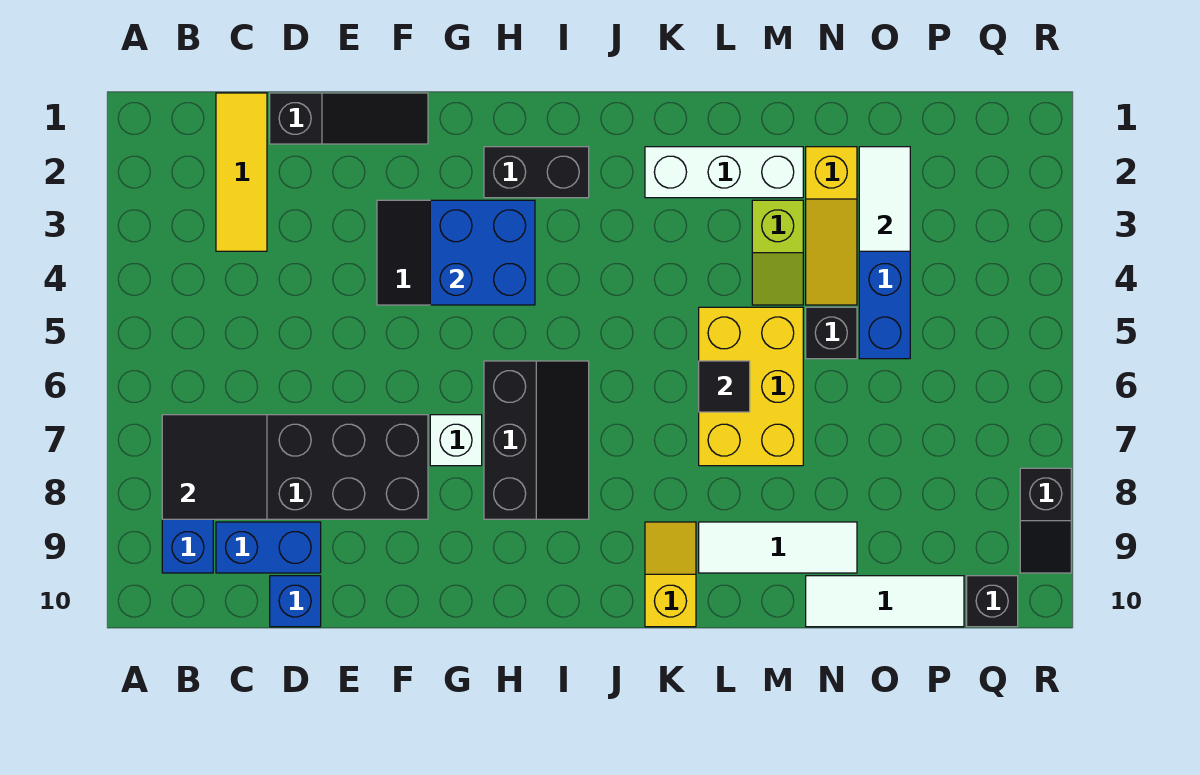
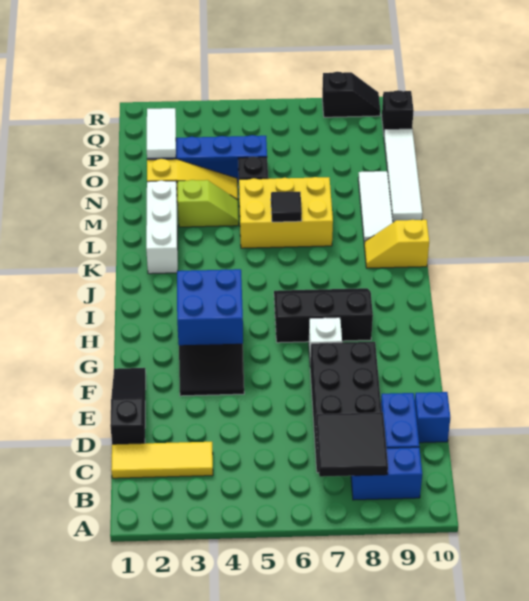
black 1x2 brick [484,147,589,198] -> none
white 1x3 tile [806,576,964,627] -> white 1x4 tile [384,129,422,222]
white 1x2 tile [859,147,910,251] -> white 1x2 tile turned to [147,108,176,158]

